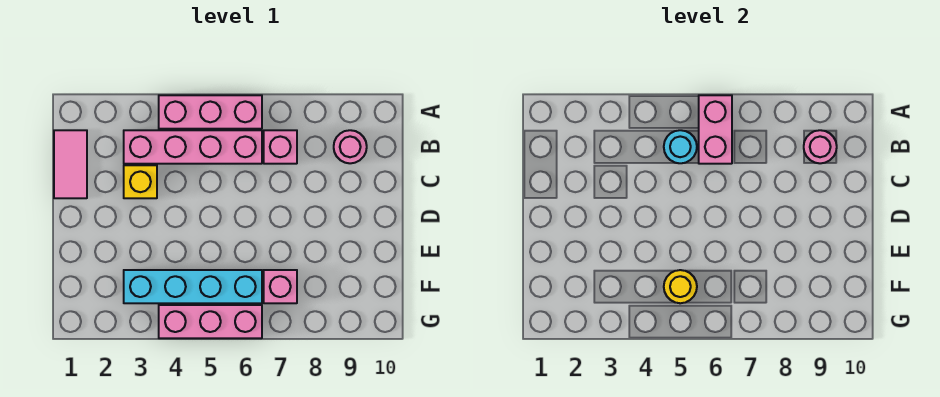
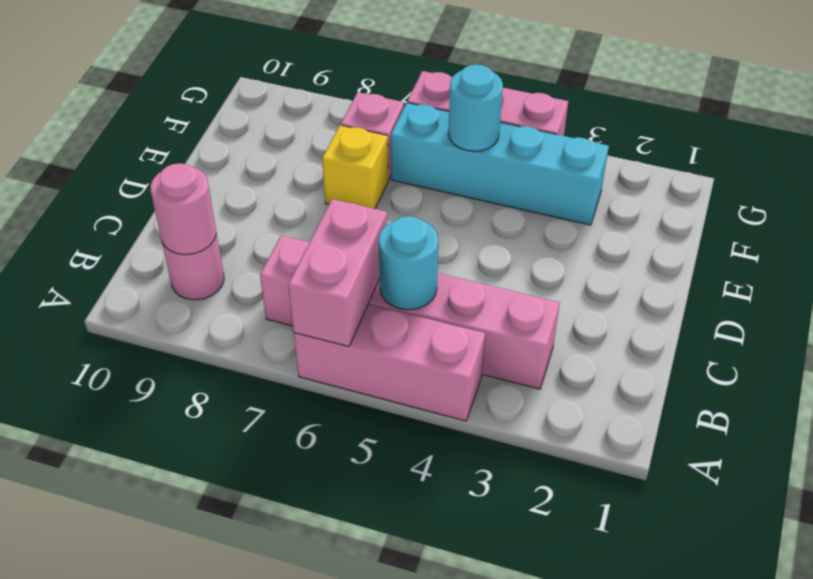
pink 1x2 tile [54,130,87,198] -> none
yellow 1x1 brick [124,165,157,198] -> yellow 1x1 brick moved to [322,125,388,209]
yellow 1x1 round brick [664,270,697,303] -> cyan 1x1 round brick [448,65,503,151]

